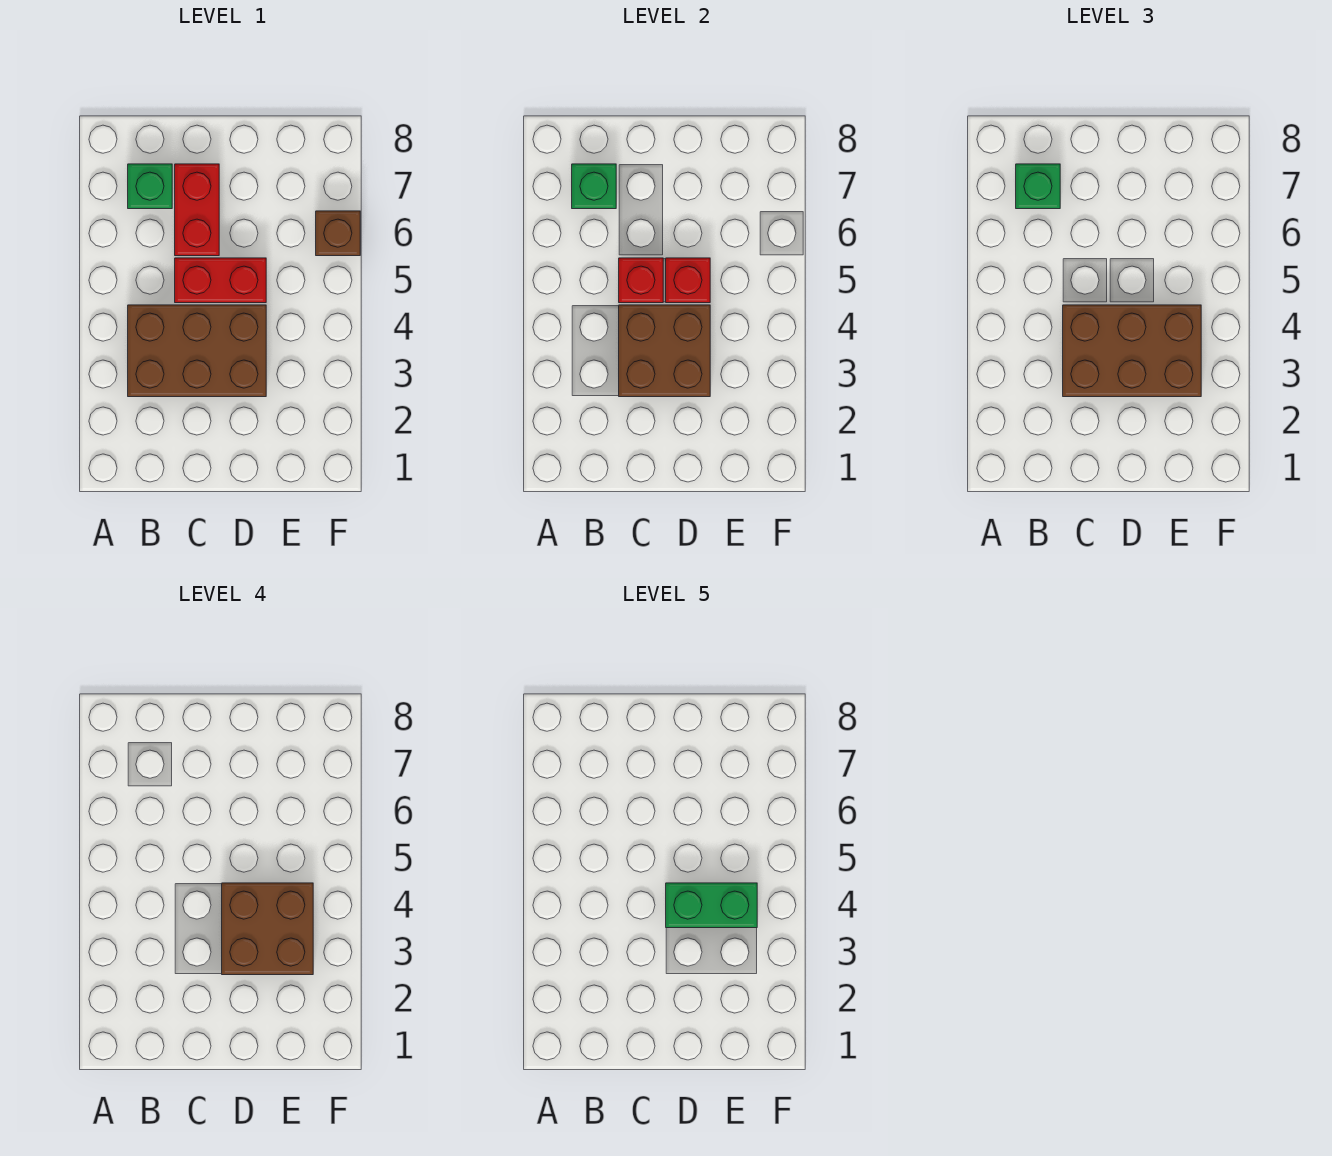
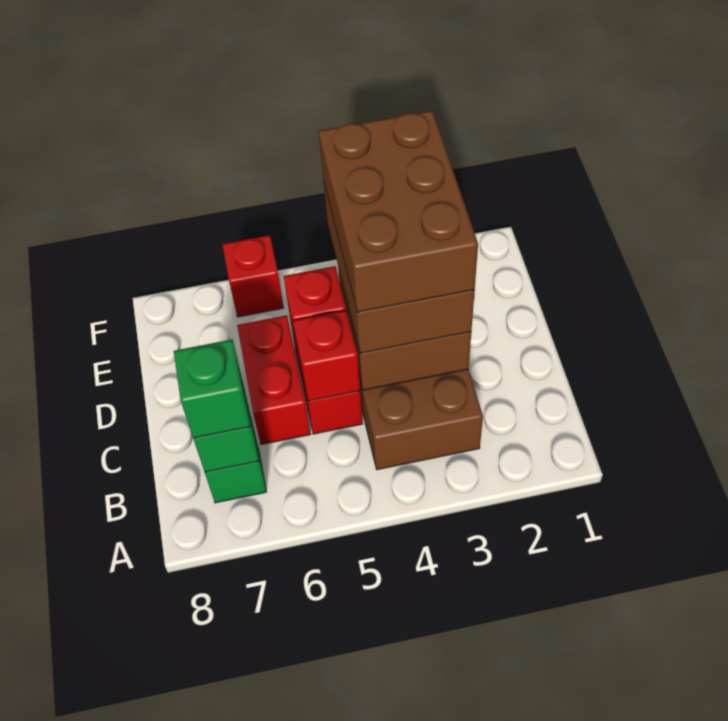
red 1x2 brick [175,164,219,256] -> red 1x2 brick turned to [237,315,310,445]
brown 2x2 brick [222,883,313,975] -> brown 2x3 brick [319,111,478,312]
green 1x2 brick [666,883,757,928] -> none
brown 1x1 brick [316,211,360,256] -> red 1x1 brick [223,235,284,317]

